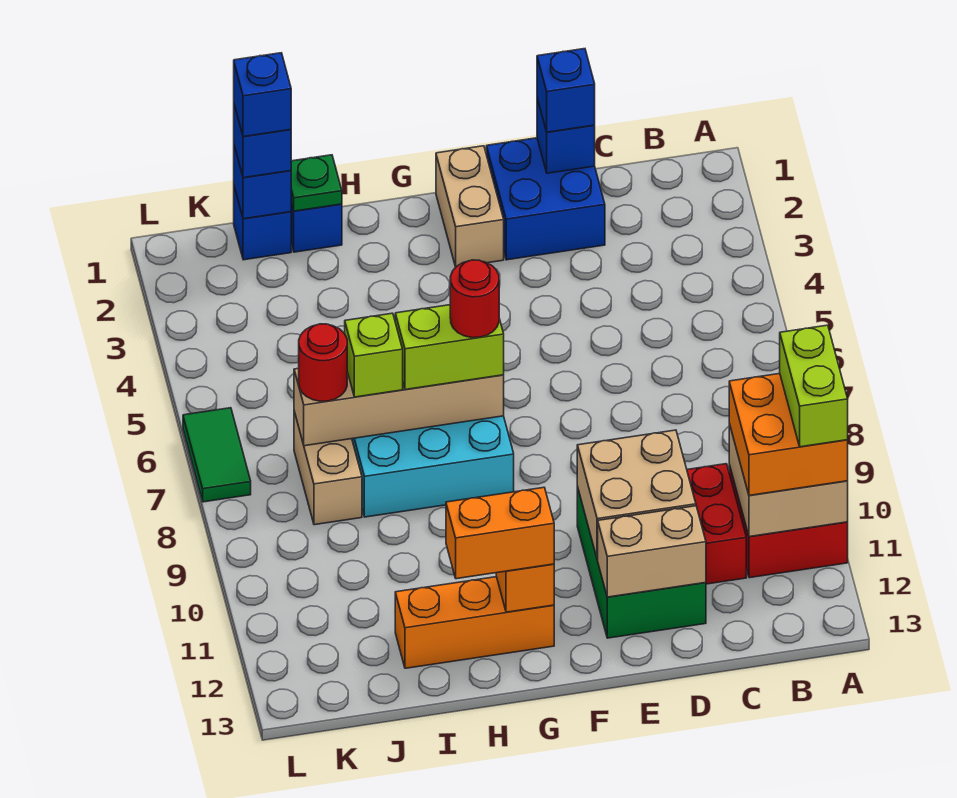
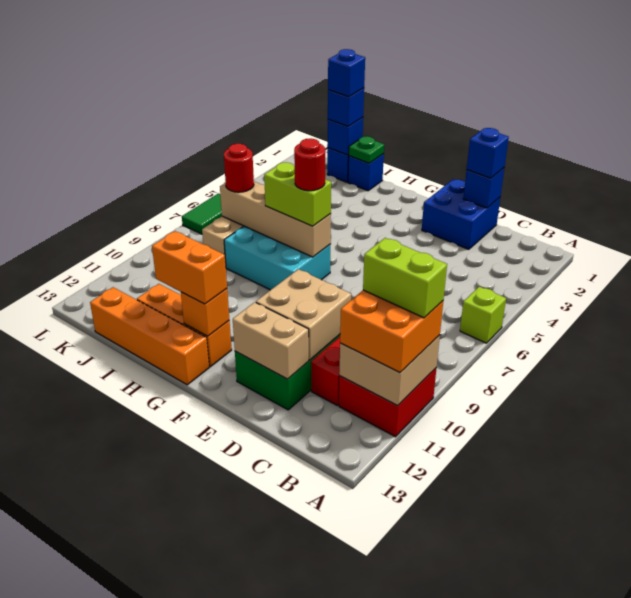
lime 1x2 brick [780,325,848,447] -> lime 1x2 brick turned to [363,238,447,318]
tan 1x2 brick [436,146,504,267] -> none
none -> orange 1x4 brick [90,287,209,385]
lime 1x1 brick [345,313,403,397] -> lime 1x1 brick moved to [460,287,506,343]

